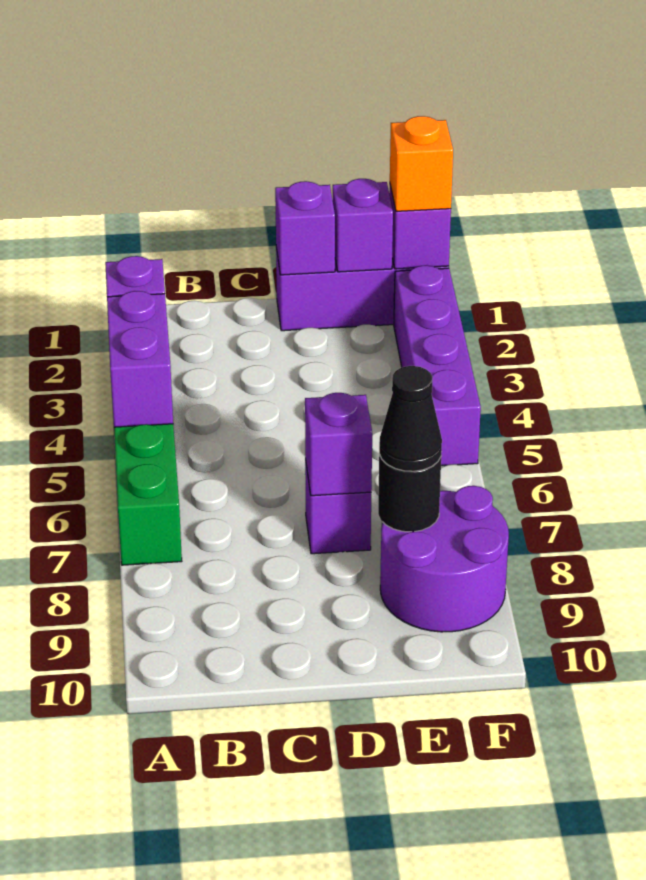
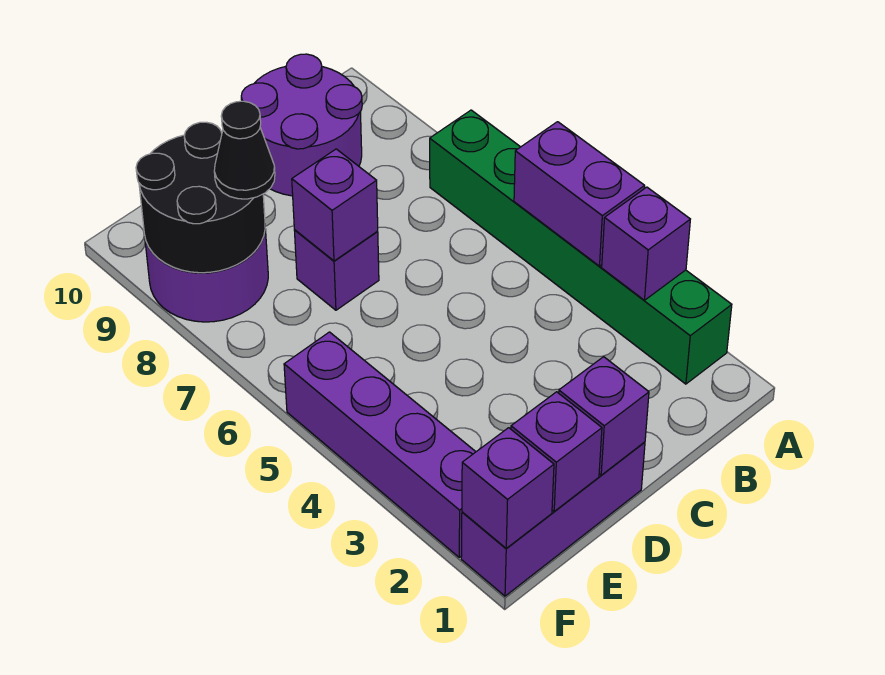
none -> purple 2x2 round brick [241,54,362,196]
black 1x1 round brick [378,454,441,532] -> black 2x2 round brick [136,122,265,273]
orange 1x1 brick [390,116,453,211] -> none

